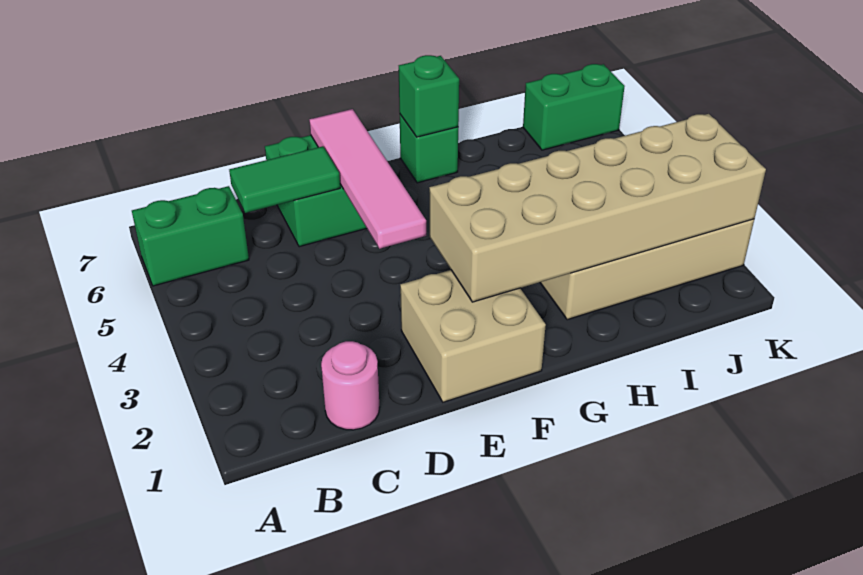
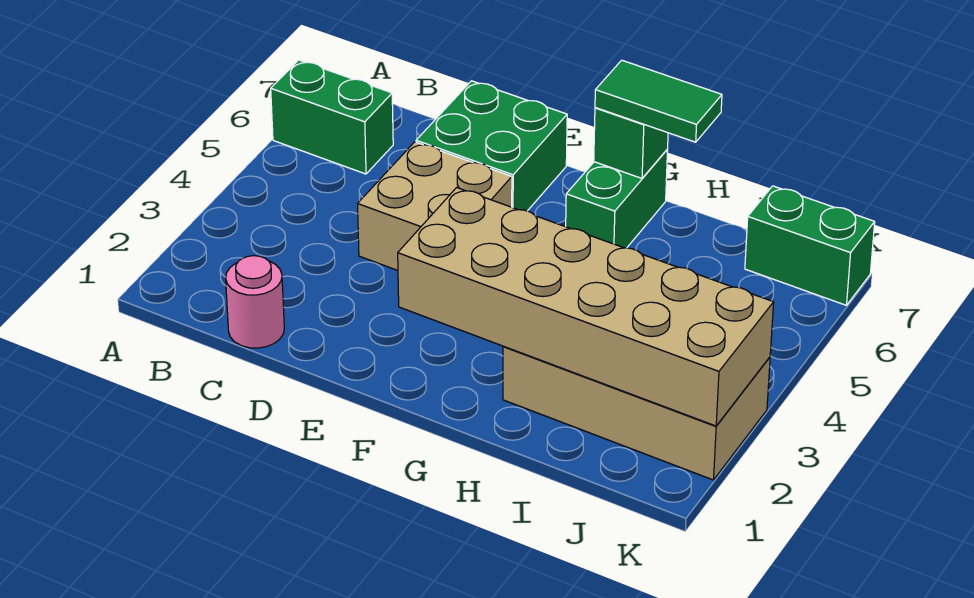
green 1x2 tile [229,146,340,213] -> green 1x2 tile moved to [595,60,722,142]
tan 2x2 brick [400,270,546,402] -> tan 2x2 brick moved to [358,142,512,270]
pink 1x4 tile [309,109,426,249] -> none
green 1x1 brick [400,115,458,183] -> green 1x2 brick [566,150,668,248]

